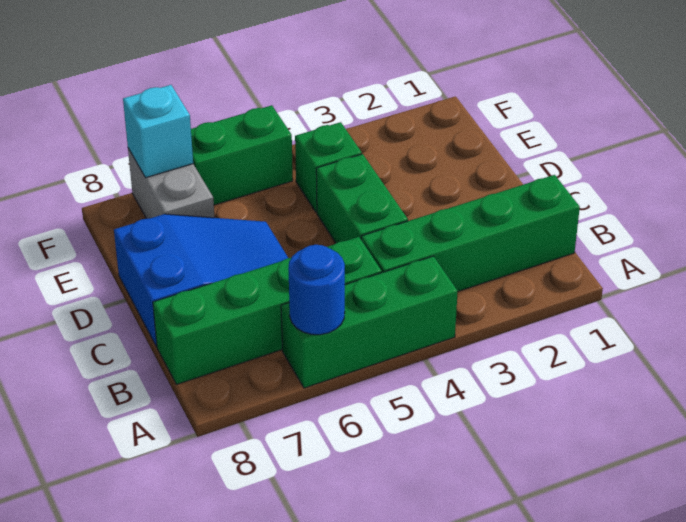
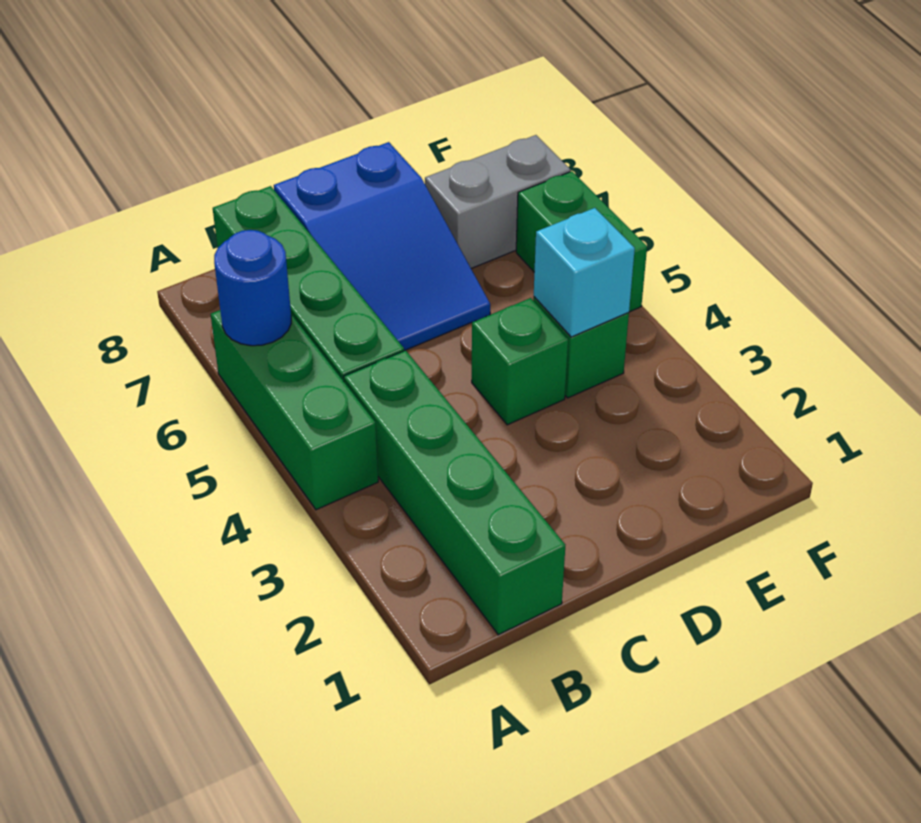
green 1x2 brick [316,154,408,243] -> green 1x1 brick [472,298,568,425]
cyan 1x1 brick [123,85,193,178] -> cyan 1x1 brick moved to [534,208,635,337]

